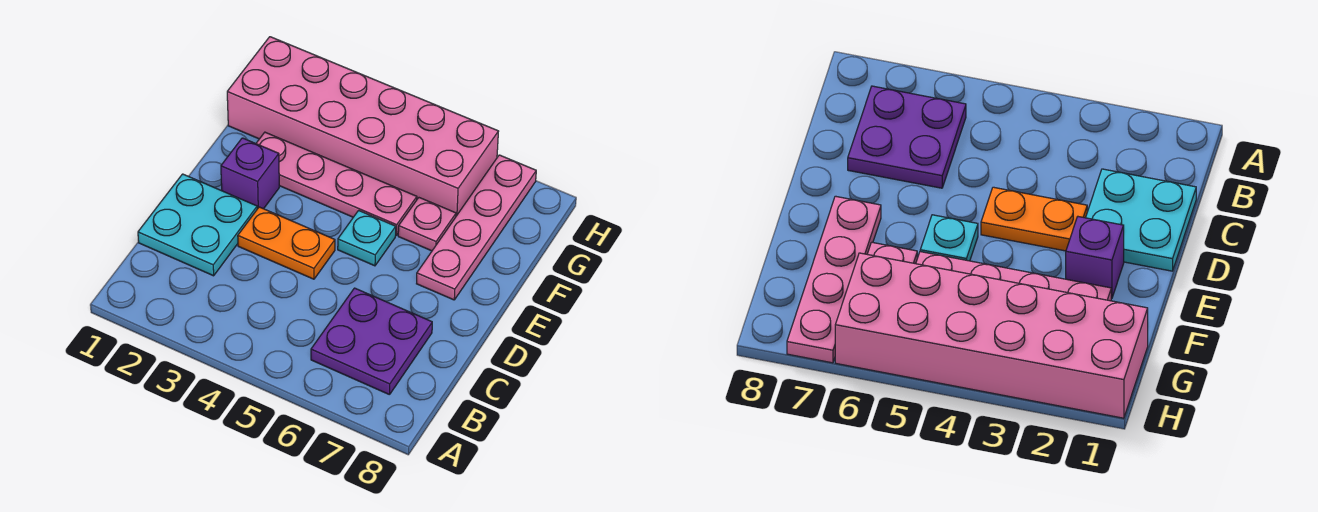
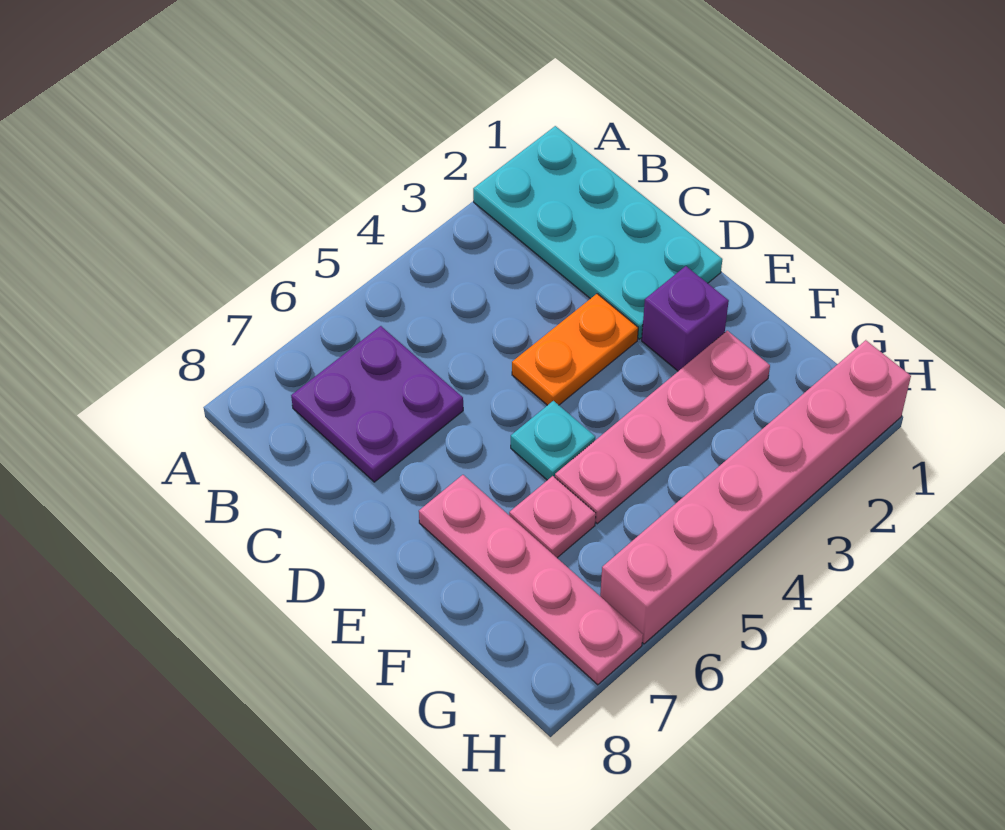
cyan 2x2 plate [138,174,257,276] -> cyan 2x4 plate [473,126,722,339]
pink 2x6 brick [227,37,499,216] -> pink 1x6 brick [600,340,911,644]

